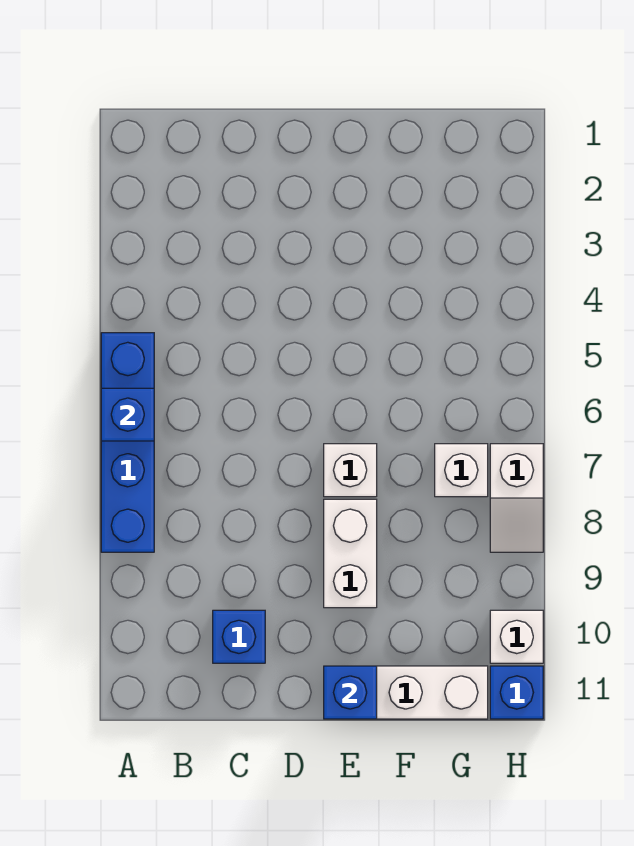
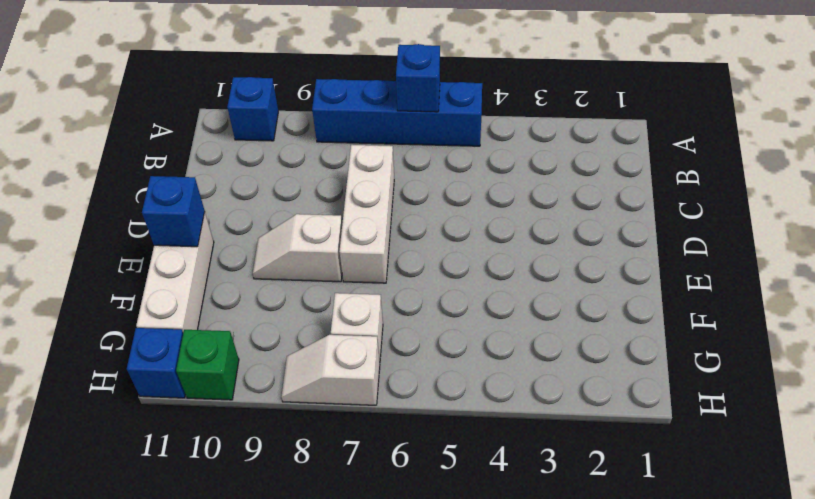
blue 1x1 brick [213,610,265,663] -> blue 1x1 brick moved to [227,77,278,141]
white 1x1 brick [324,444,377,497] -> white 1x3 brick [339,145,394,283]
white 1x2 brick [324,499,377,608] -> white 1x2 slope [253,214,342,282]
white 1x1 brick [490,610,543,663] -> green 1x1 brick [176,330,239,400]

